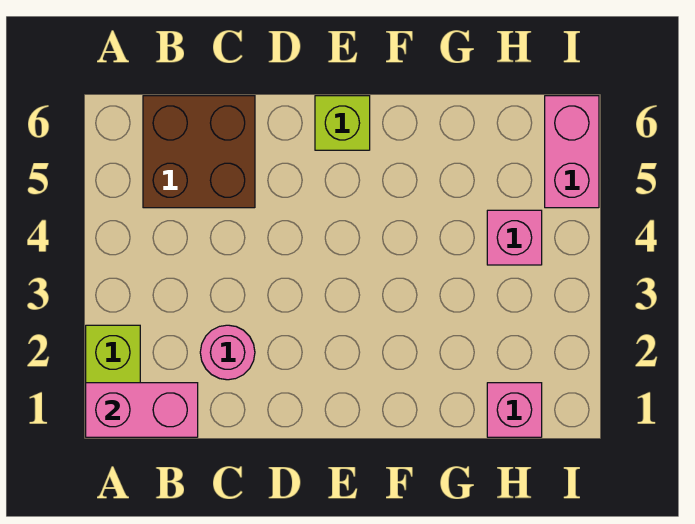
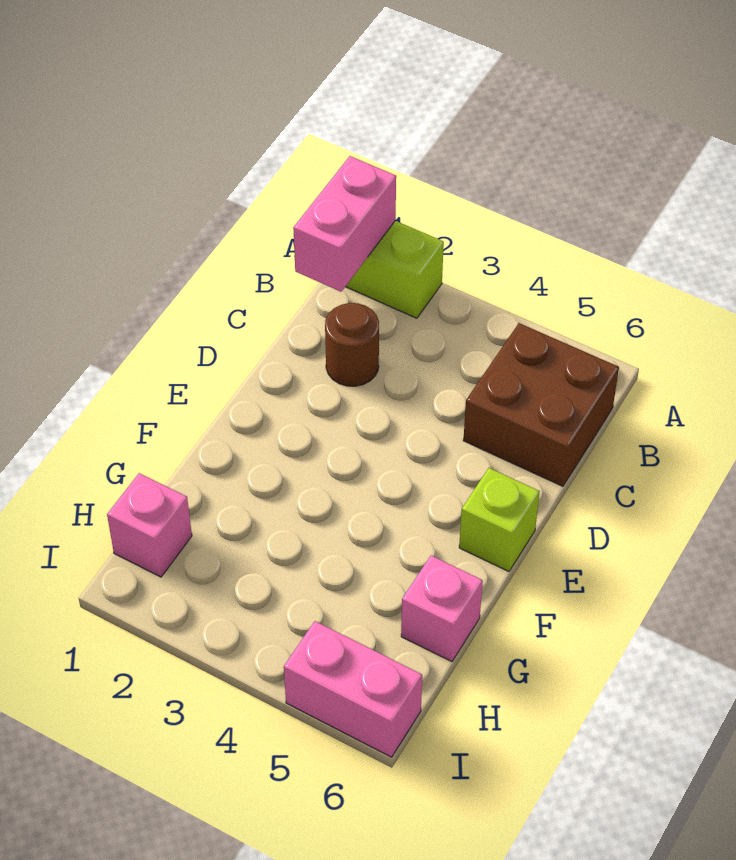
pink 1x1 round brick [200,325,255,380] -> brown 1x1 round brick [325,303,379,386]
pink 1x1 brick [487,210,542,265] -> pink 1x1 brick moved to [401,556,483,662]

